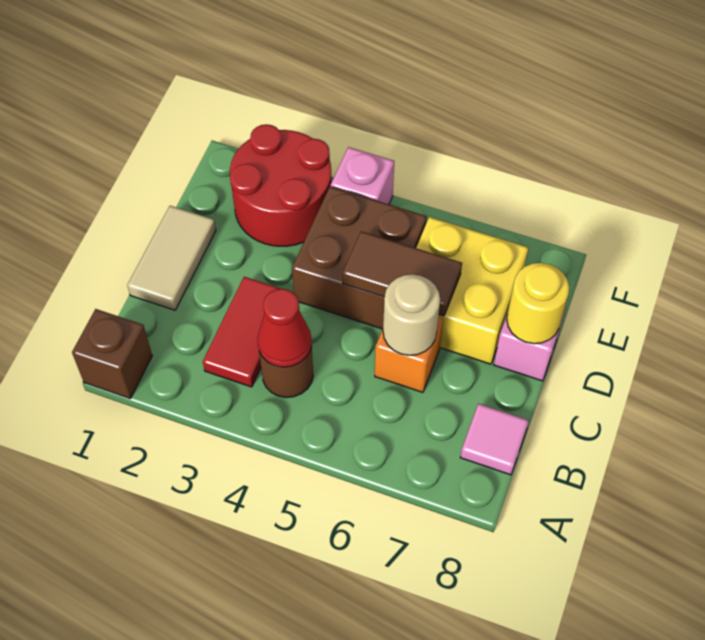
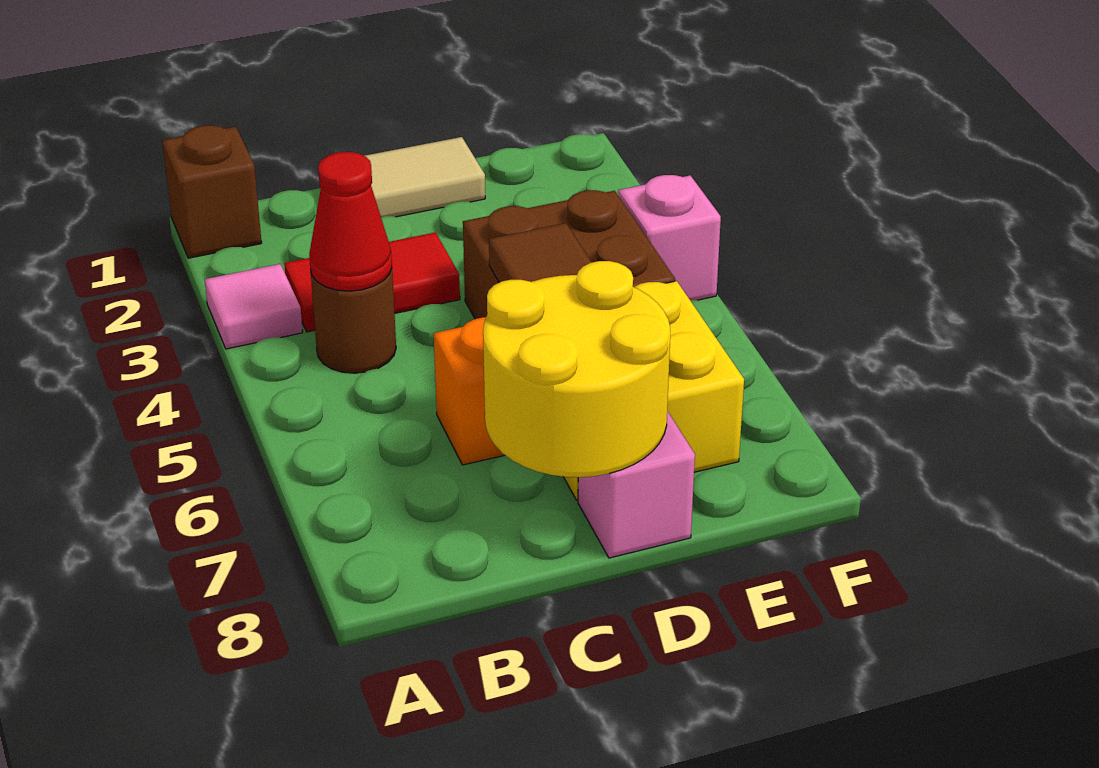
pink 1x1 tile [460,404,529,475] -> pink 1x1 tile moved to [205,264,303,349]
tan 1x1 round brick [383,274,440,355] -> none
yellow 1x1 round brick [507,263,569,344] -> yellow 2x2 round brick [483,261,670,477]
red 2x2 round brick [230,124,332,246] -> none

